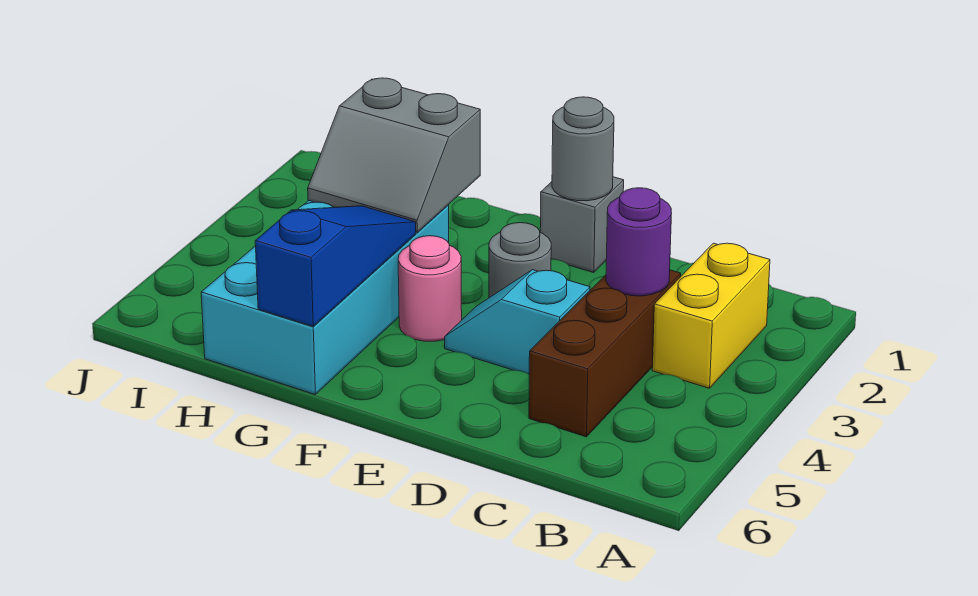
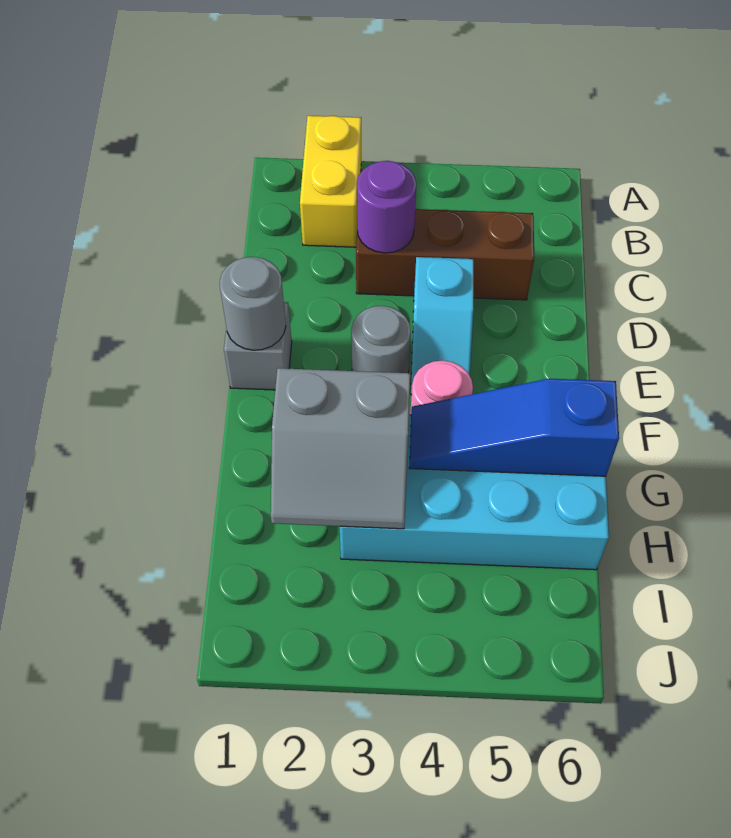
yellow 1x2 brick [652,243,770,388] -> yellow 1x2 brick turned to [300,116,361,247]
grey 2x2 slope [308,78,480,232] -> grey 2x2 slope turned to [271,368,410,529]

